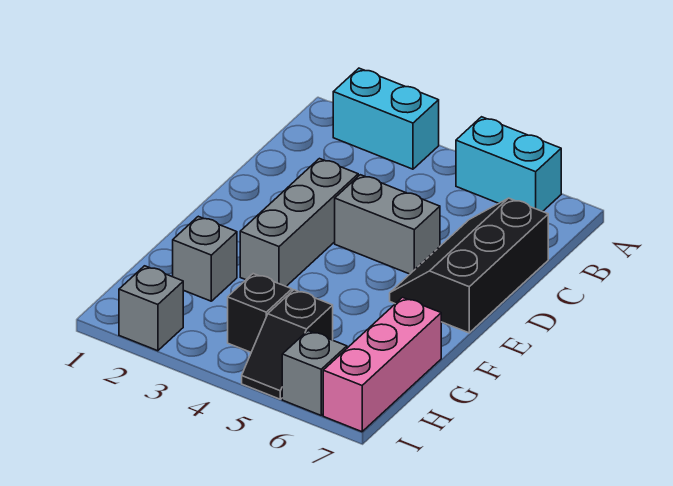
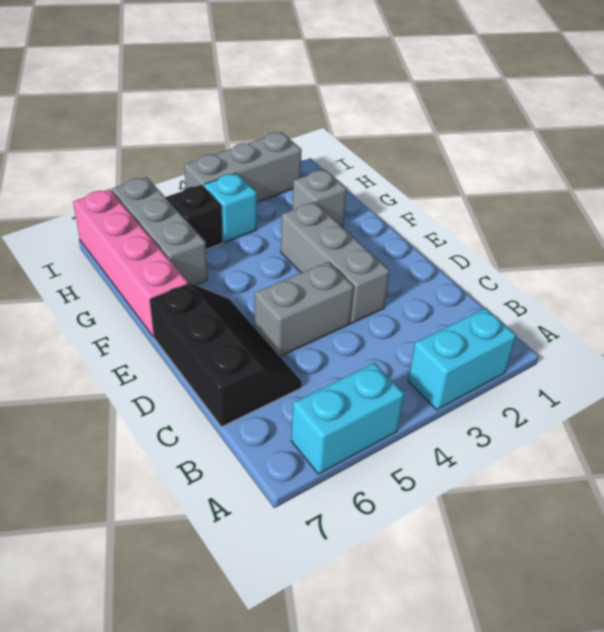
pink 1x3 brick [323,297,441,432] -> pink 1x4 brick [73,189,188,337]
black 1x1 brick [228,274,292,352] -> cyan 1x1 brick [204,173,257,243]
grey 1x1 brick [119,266,183,351] -> grey 1x3 brick [184,132,302,202]
grey 1x1 brick [282,331,347,415] -> grey 1x3 brick [112,177,207,285]

